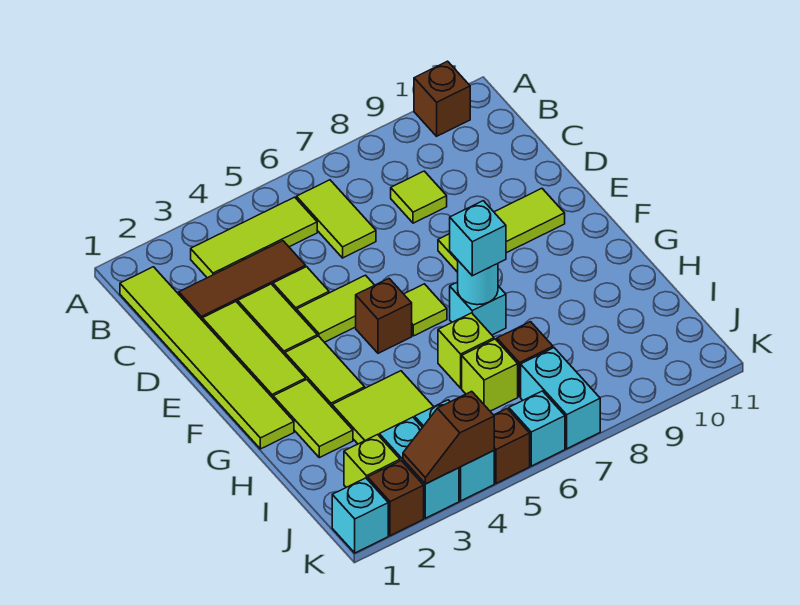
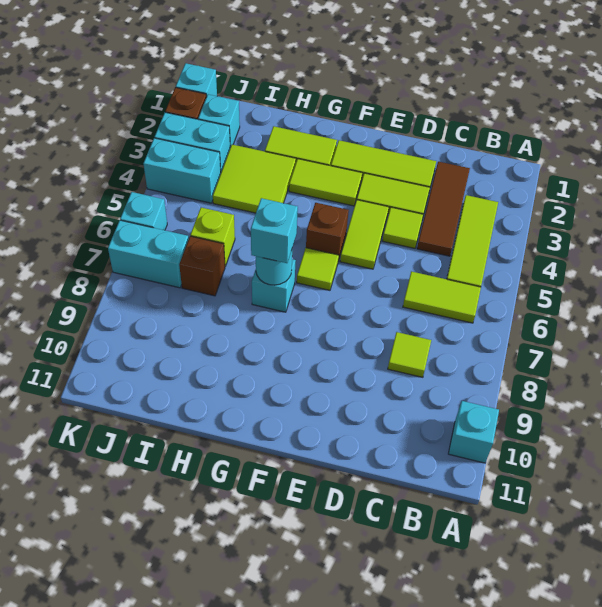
brown 1x1 brick [414,61,470,136] -> cyan 1x1 brick [448,401,499,463]
lime 1x6 tile [120,267,294,449] -> none
lime 1x3 tile [438,189,565,272] -> none
lime 1x1 brick [438,313,494,388] -> none
lime 1x1 brick [344,435,400,487] -> cyan 1x1 brick [198,94,240,147]
brown 1x2 slope [403,391,494,484] -> none
brown 1x1 brick [494,409,530,483] -> none

